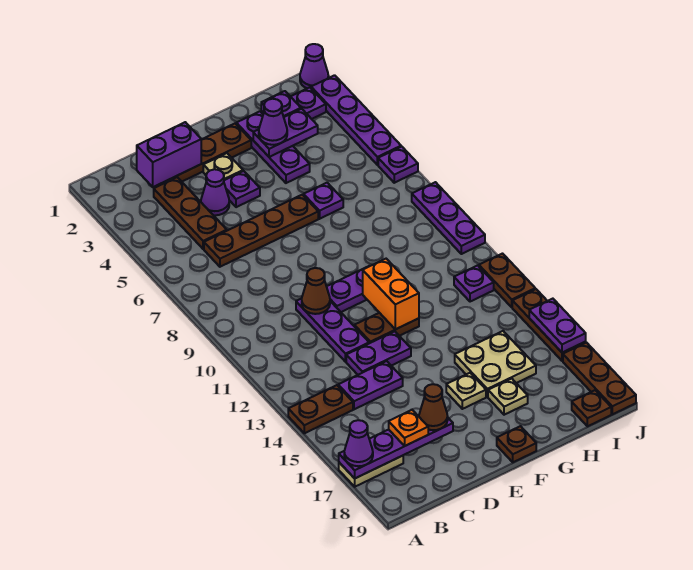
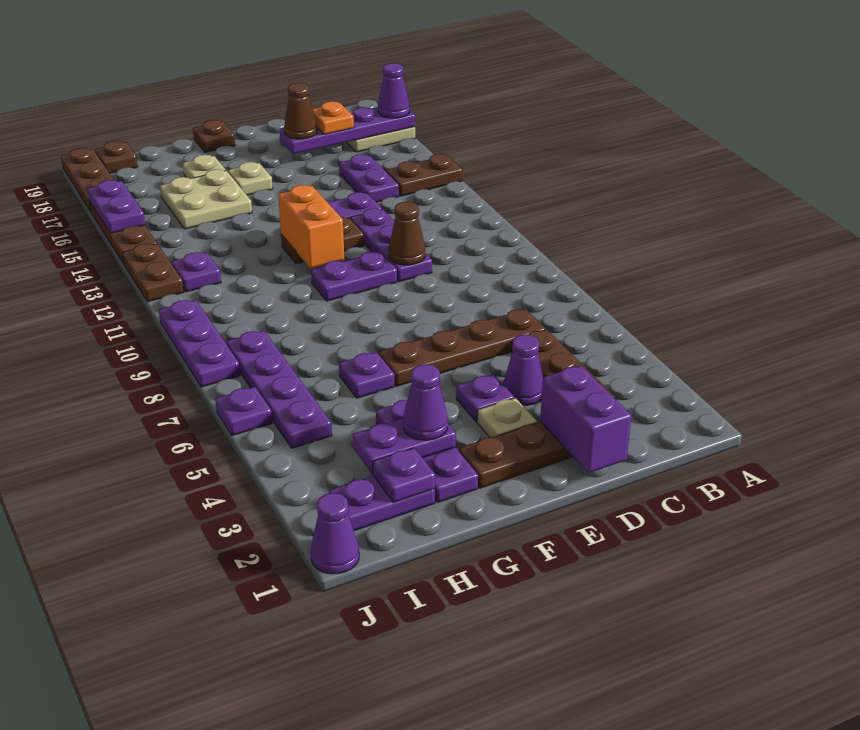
purple 1x2 brick [137,122,202,187] -> purple 1x2 brick turned to [540,366,632,473]
purple 1x2 plate [338,361,403,409] -> purple 1x2 plate turned to [339,154,399,202]
purple 1x4 plate [311,75,401,165] -> purple 1x4 plate moved to [226,331,332,448]

